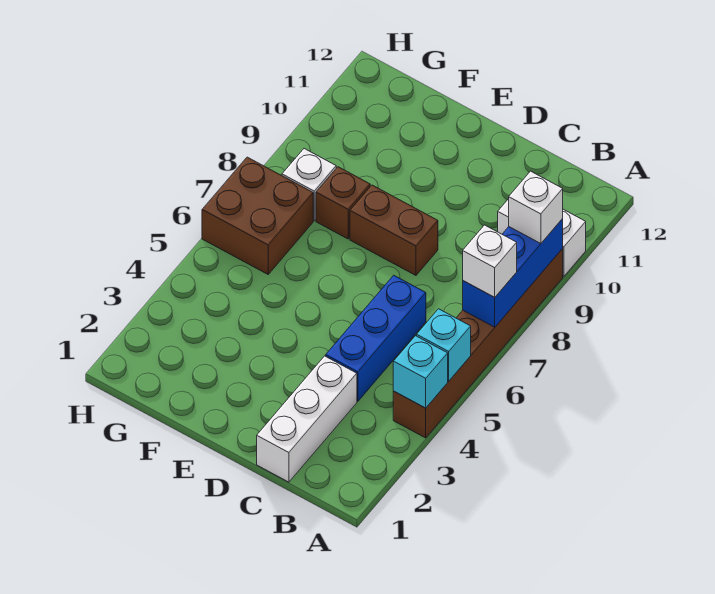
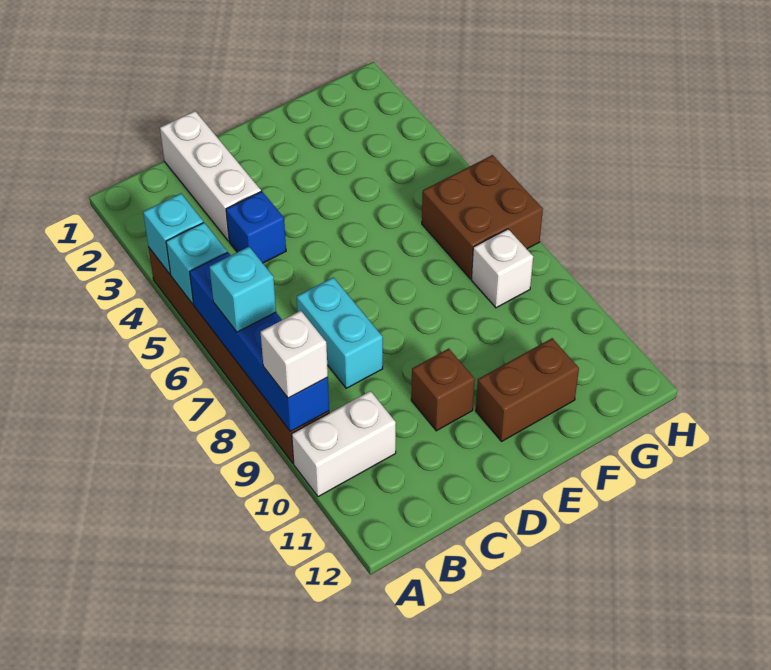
blue 1x3 brick [463,219,563,327] -> blue 1x4 brick [190,252,329,432]
white 1x1 brick [463,225,517,297] -> cyan 1x1 brick [209,247,276,332]
blue 1x3 brick [326,275,426,401] -> blue 1x1 brick [226,191,286,263]
none -> cyan 1x2 brick [297,277,383,388]
brown 1x2 brick [350,185,438,275] -> brown 1x2 brick moved to [476,338,579,441]
brown 1x1 brick [316,167,370,239] -> brown 1x1 brick moved to [411,349,475,431]

